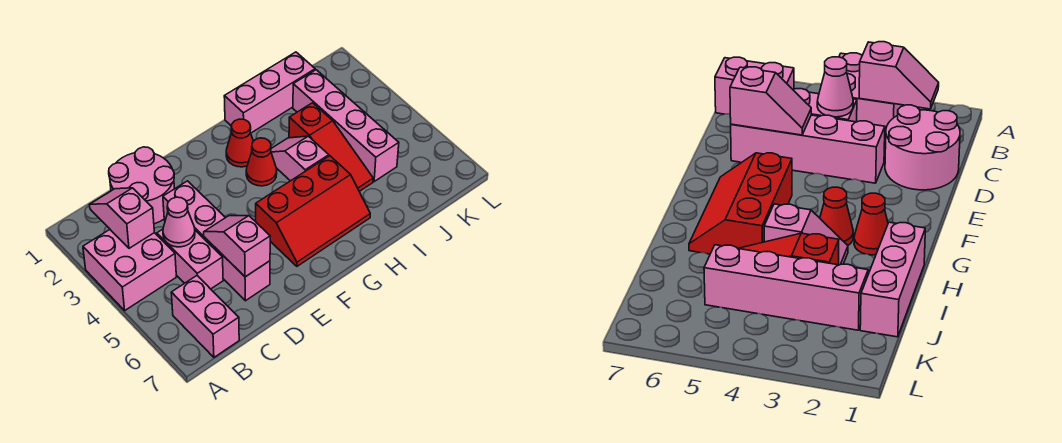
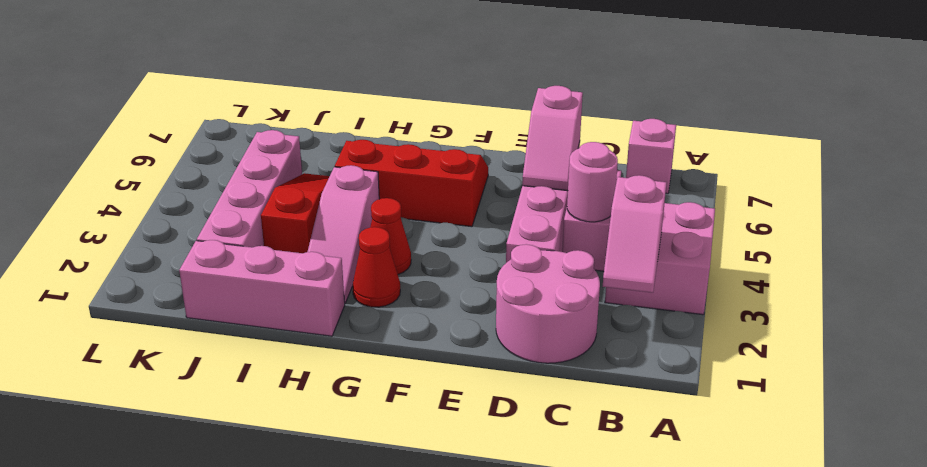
pink 1x2 brick [171,276,239,357] -> pink 1x1 brick [626,119,676,194]
pink 1x1 cone [163,197,195,247] -> pink 1x1 round brick [567,142,618,222]
pink 1x2 slope [271,136,329,181] -> pink 1x3 slope [308,165,379,303]

